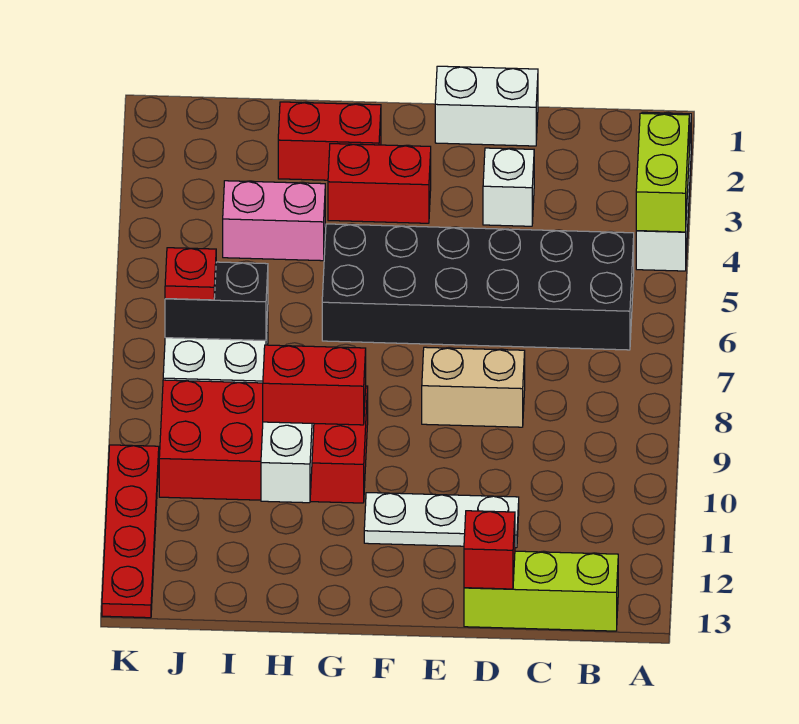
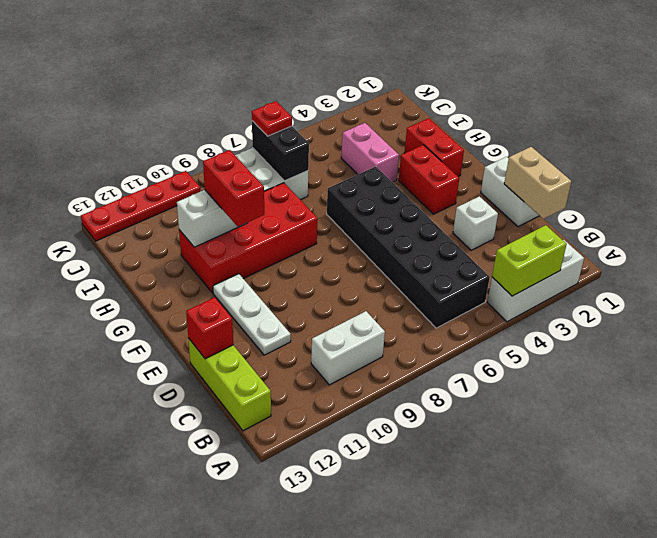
none -> white 1x2 brick [311,311,385,385]
tan 1x2 brick [422,347,525,427] -> tan 1x2 brick moved to [504,147,571,219]
red 2x4 brick [159,380,368,503] -> red 2x4 brick turned to [179,183,317,293]

